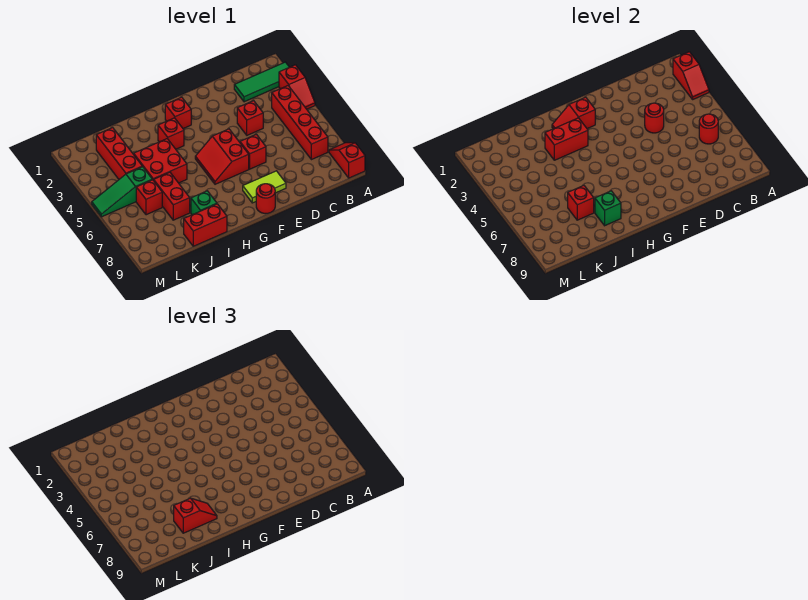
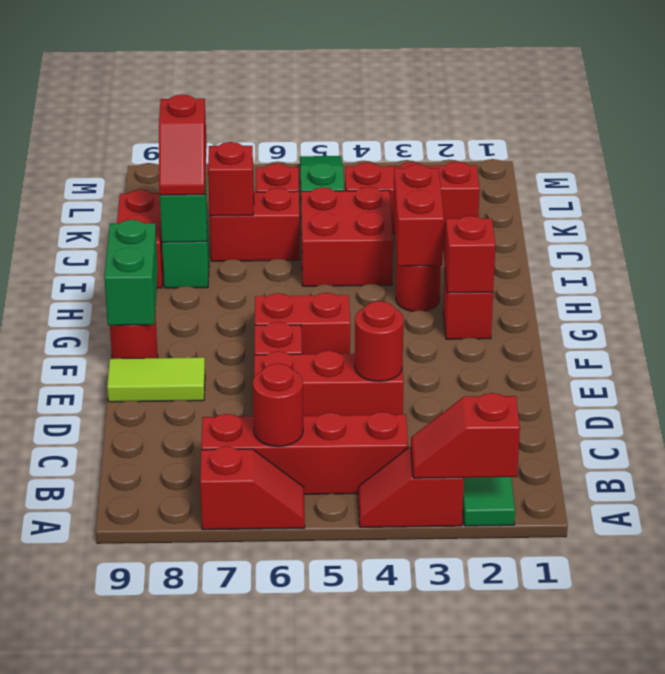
red 1x2 slope [329,143,365,178] -> red 1x2 slope moved to [200,447,305,530]
red 1x1 brick [237,101,263,135] -> red 1x3 brick [254,351,404,416]
lime 1x2 tile [243,171,286,203] -> lime 1x2 tile turned to [107,357,205,402]
none -> green 1x2 brick [104,220,158,325]
red 1x1 brick [158,118,184,149] -> red 1x1 round brick [396,255,441,311]

